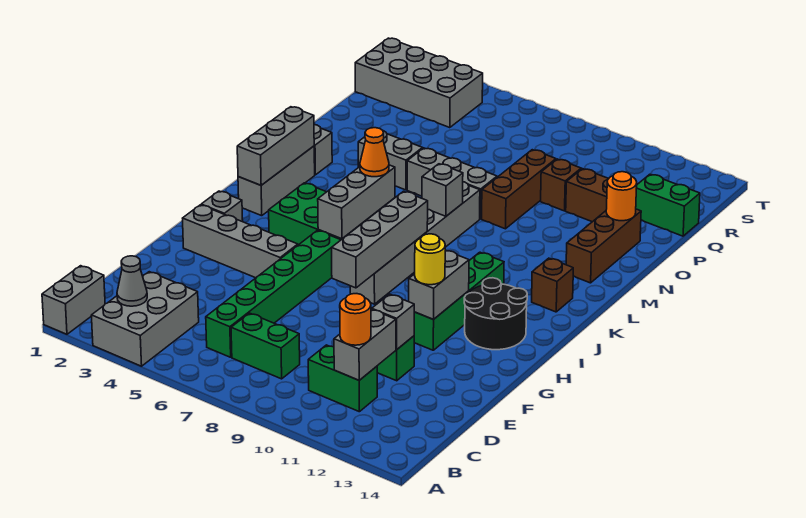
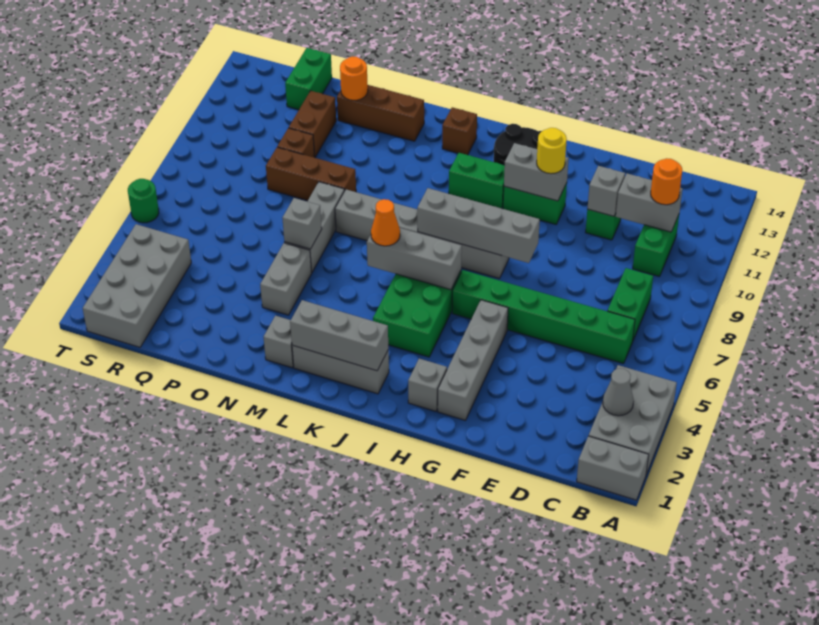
grey 2x3 brick [91,272,199,366] -> grey 2x3 brick turned to [589,365,677,475]
grey 1x1 brick [422,164,463,216] -> grey 1x1 brick moved to [282,198,322,249]
none -> green 1x1 round brick [128,179,159,223]

